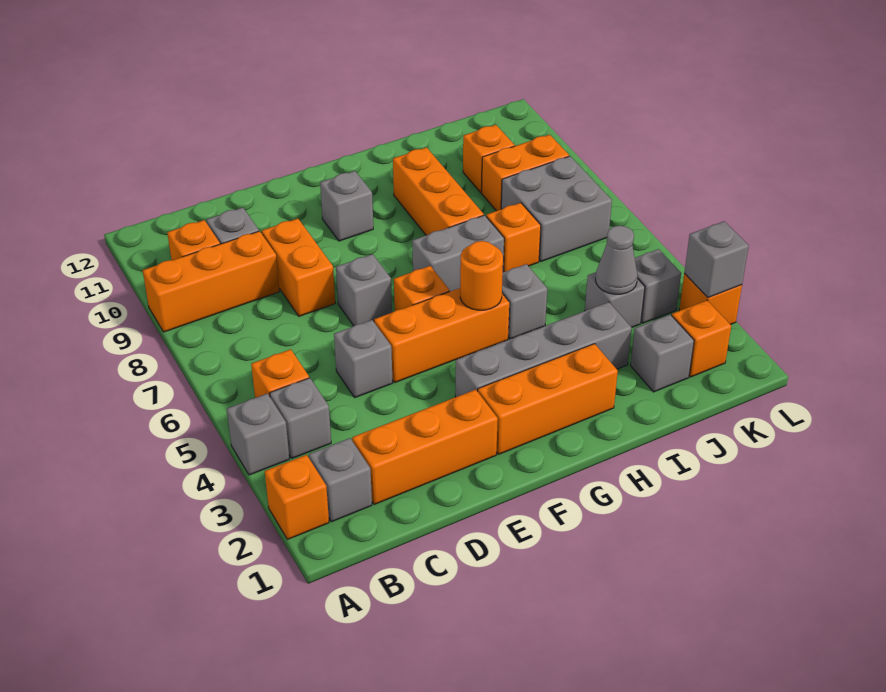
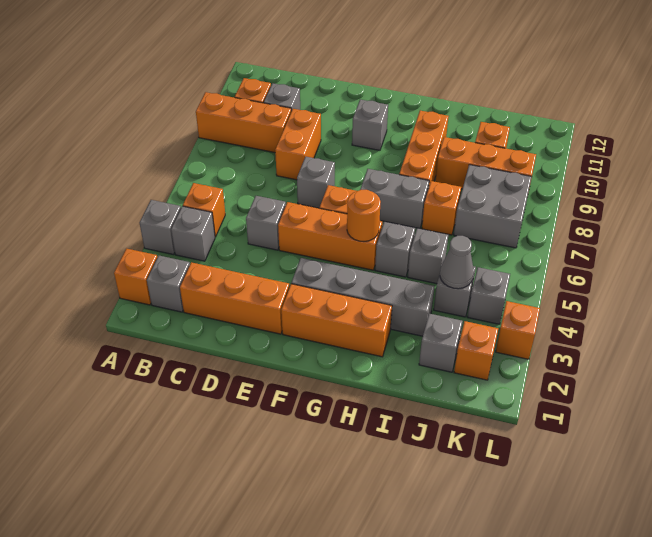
orange 1x2 brick [482,135,569,211] -> orange 1x3 brick [435,137,536,189]
grey 1x1 brick [684,221,749,298] -> grey 1x1 brick moved to [408,228,448,284]

